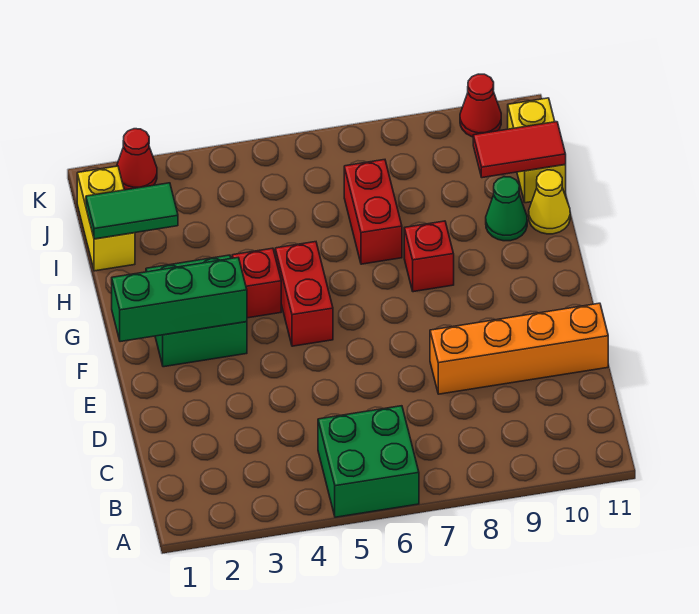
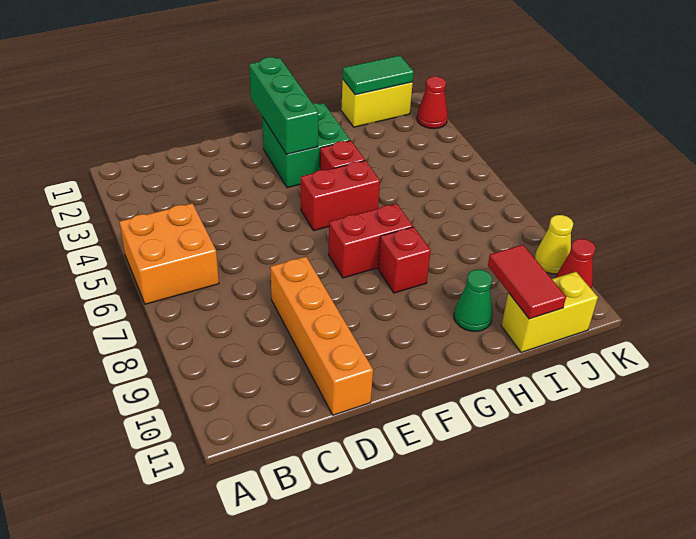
green 2x2 brick [318,406,419,517] -> orange 2x2 brick [119,203,219,304]
red 1x2 brick [344,160,402,264] -> red 1x2 brick moved to [328,204,413,278]
yellow 1x1 cone [529,170,570,234] -> yellow 1x1 cone moved to [535,215,573,274]
green 1x2 tile [86,183,178,239] -> green 1x2 tile turned to [343,56,414,95]

